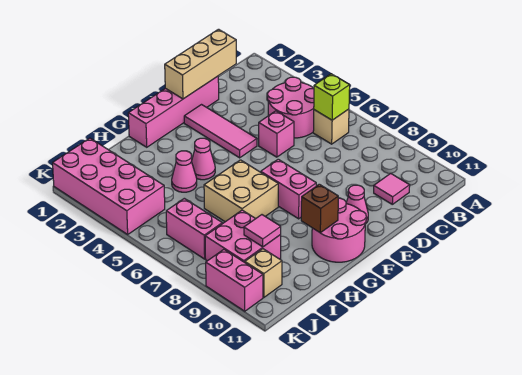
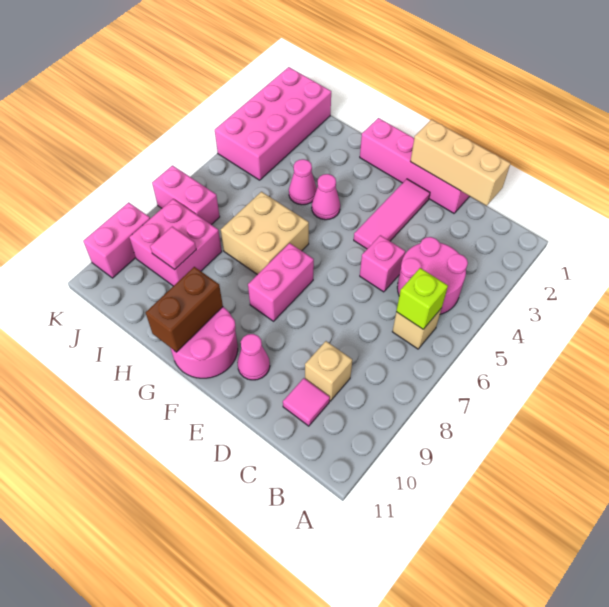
brown 1x1 brick [301,184,338,233] -> brown 1x2 brick [146,267,223,352]
pink 1x2 brick [166,198,222,259] -> pink 1x2 brick turned to [152,166,220,225]
tan 1x1 brick [245,249,282,298] -> tan 1x1 brick moved to [305,341,352,401]

